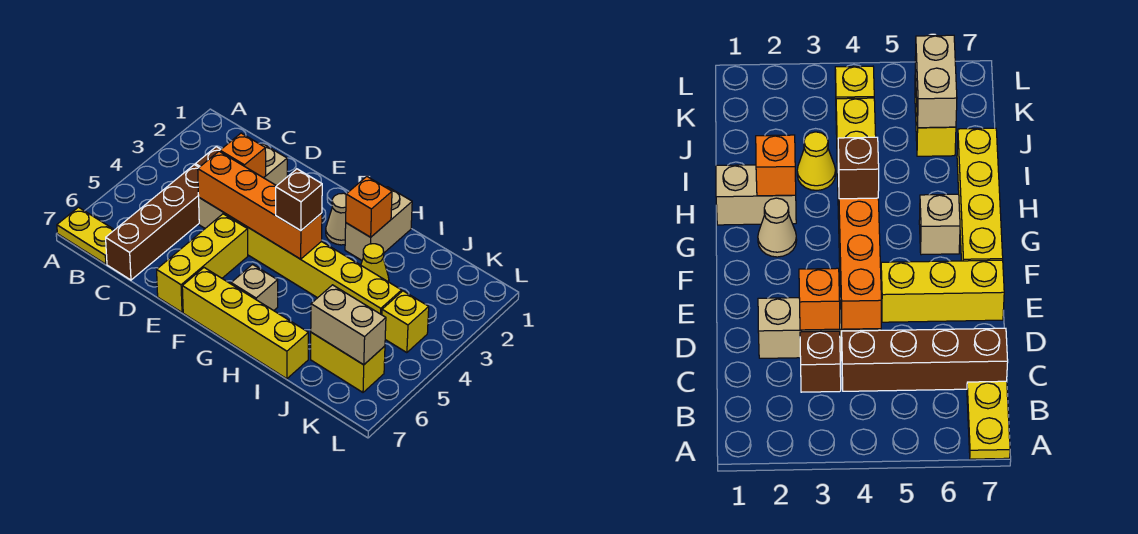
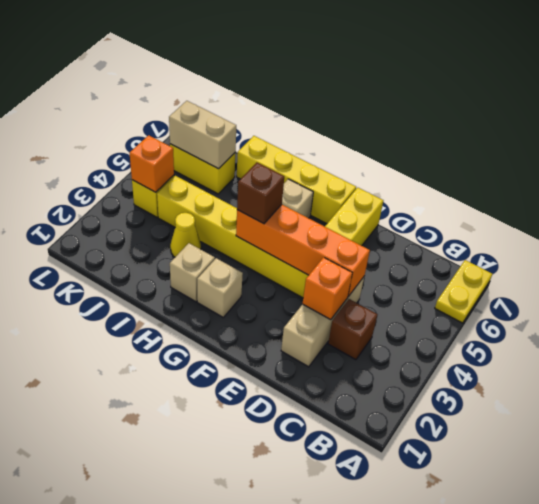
yellow 1x2 plate [57,207,114,264] -> yellow 1x2 plate turned to [435,260,492,323]
brown 1x4 brick [106,165,199,280] -> none
tan 1x1 cone [326,193,346,245] -> tan 1x1 brick [197,258,243,317]
tan 1x2 brick [345,187,412,260] -> tan 1x1 brick [170,243,215,302]
orange 1x1 brick [346,177,392,237] -> orange 1x1 brick moved to [130,135,174,192]

